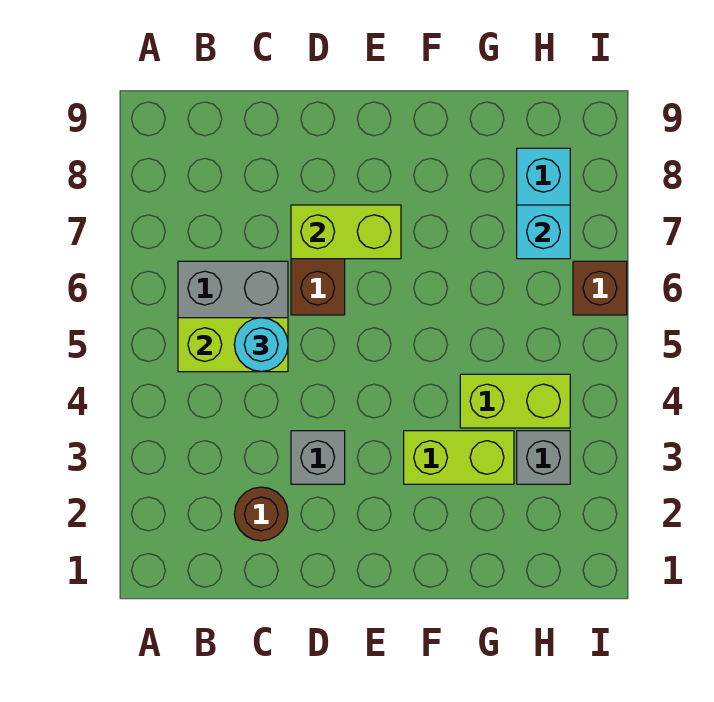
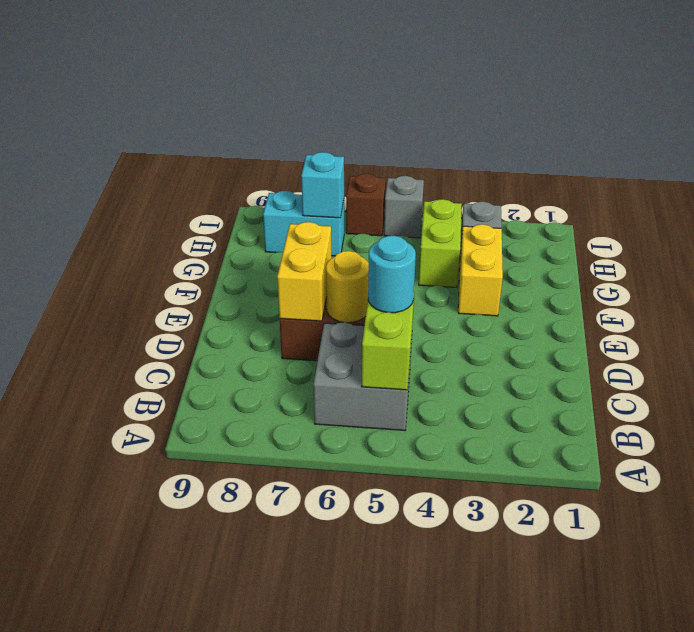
brown 1x1 round brick [234,487,288,541] -> none
grey 1x1 brick [291,431,345,484] -> grey 1x1 brick moved to [384,176,424,238]
none -> yellow 1x1 round brick [326,251,369,323]
lime 1x2 brick [291,205,401,259] -> yellow 1x2 brick [277,222,332,321]
lime 1x2 brick [404,431,514,484] -> yellow 1x2 brick [458,224,503,316]

